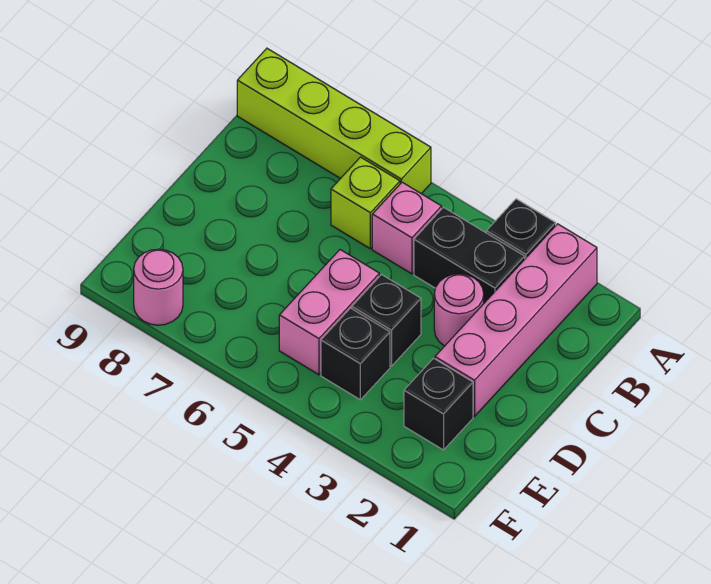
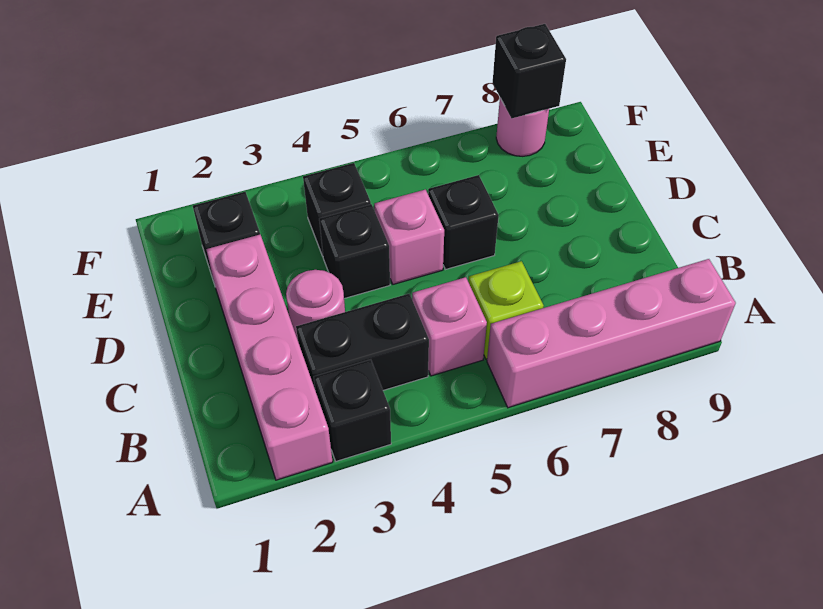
lime 1x4 brick [237,48,431,194] -> pink 1x4 brick [487,259,736,408]
pink 1x2 brick [279,250,379,375] -> pink 1x1 brick [374,190,444,284]
none -> black 1x1 brick [428,175,499,270]
none -> black 1x1 brick [493,24,566,118]

